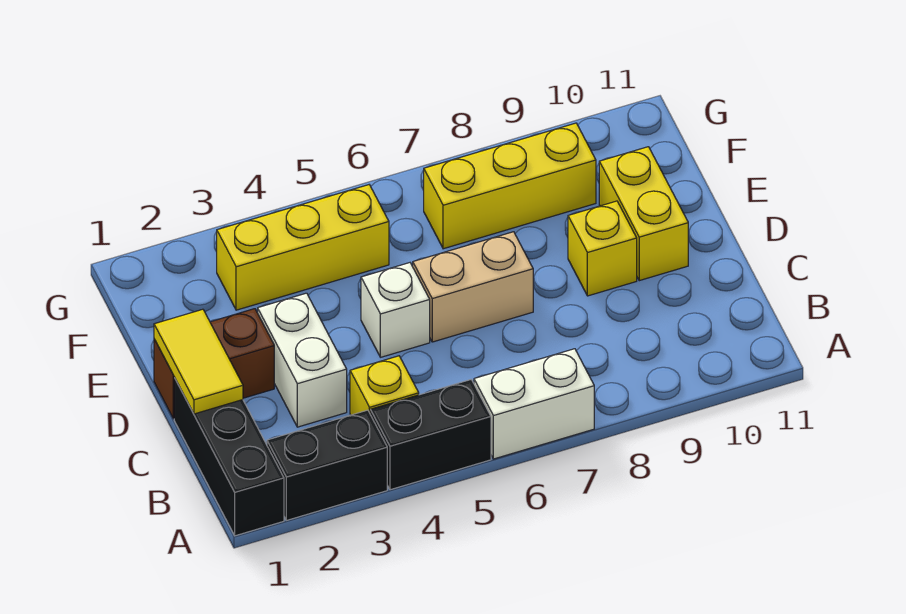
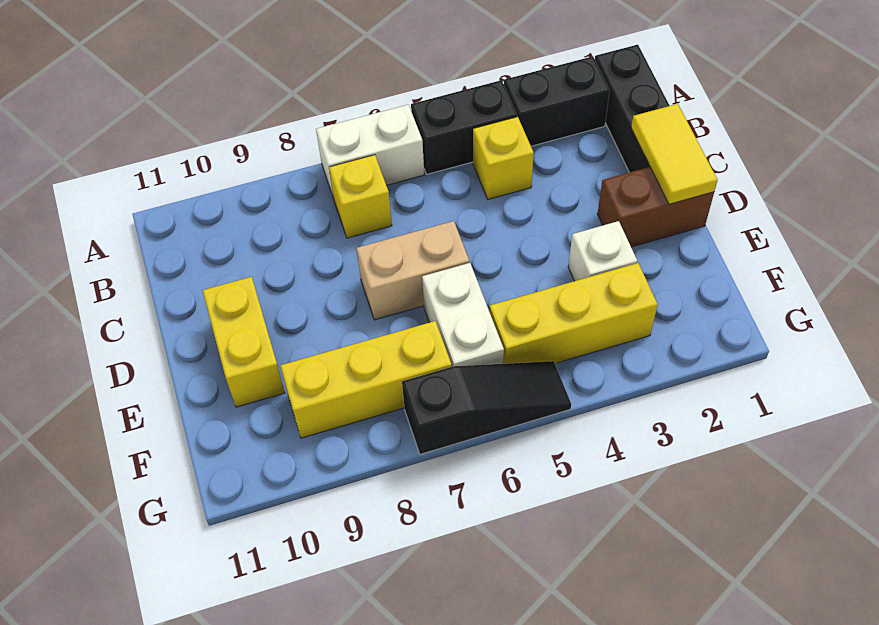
white 1x2 brick [258,293,347,427] -> white 1x2 brick moved to [422,263,504,367]
white 1x1 brick [361,263,430,357] -> white 1x1 brick moved to [568,221,637,281]
yellow 1x1 brick [568,201,637,296] -> yellow 1x1 brick moved to [329,155,392,238]
none -> black 1x3 slope [402,361,571,454]

